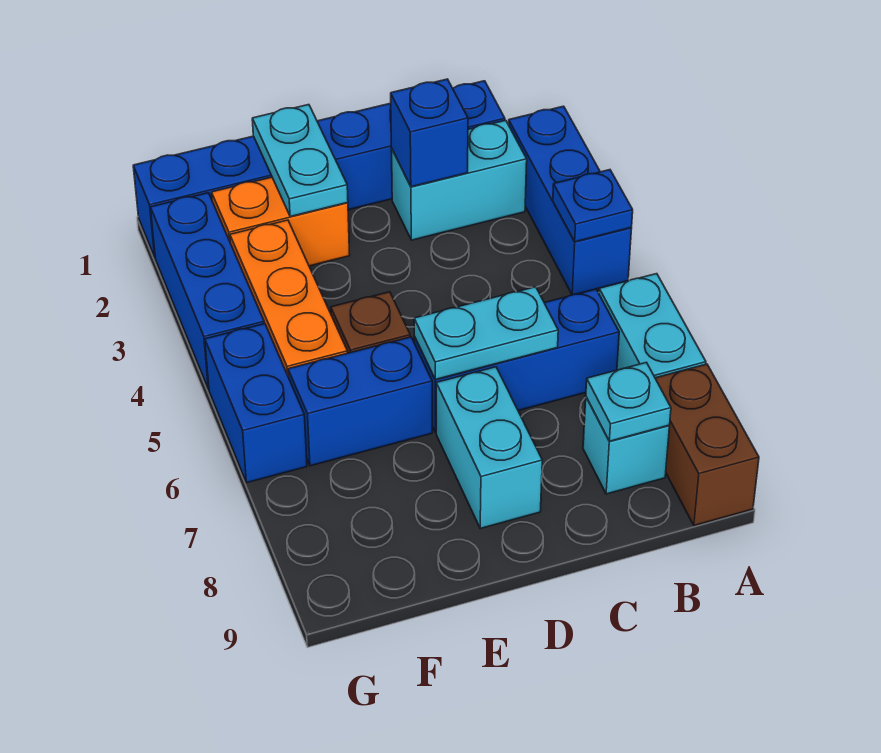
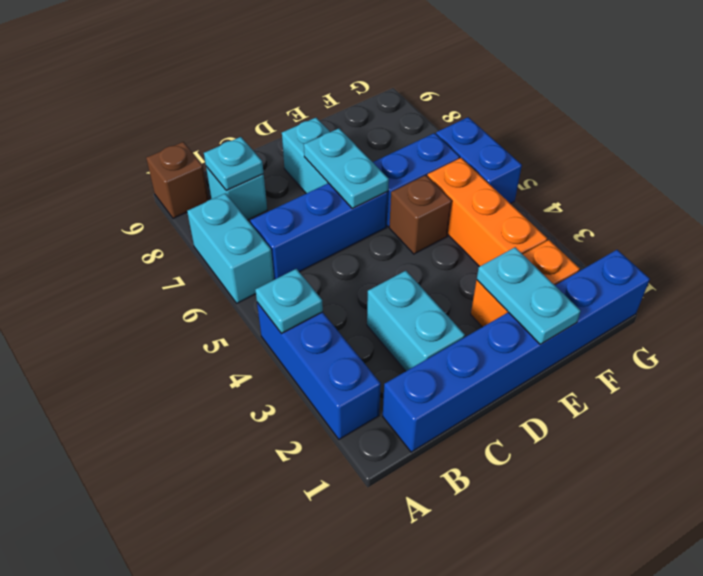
blue 1x1 plate [553,170,633,242] -> cyan 1x1 plate [255,269,323,334]
brown 1x2 brick [655,364,759,526] -> brown 1x1 brick [146,142,209,218]
cyan 1x2 brick [391,120,527,240] -> cyan 1x2 brick turned to [367,271,465,371]
blue 1x1 brick [391,79,468,187] -> none
cyan 1x2 plate [414,287,558,379] -> cyan 1x2 plate turned to [304,128,389,209]
blue 1x3 brick [151,193,264,389] -> none

